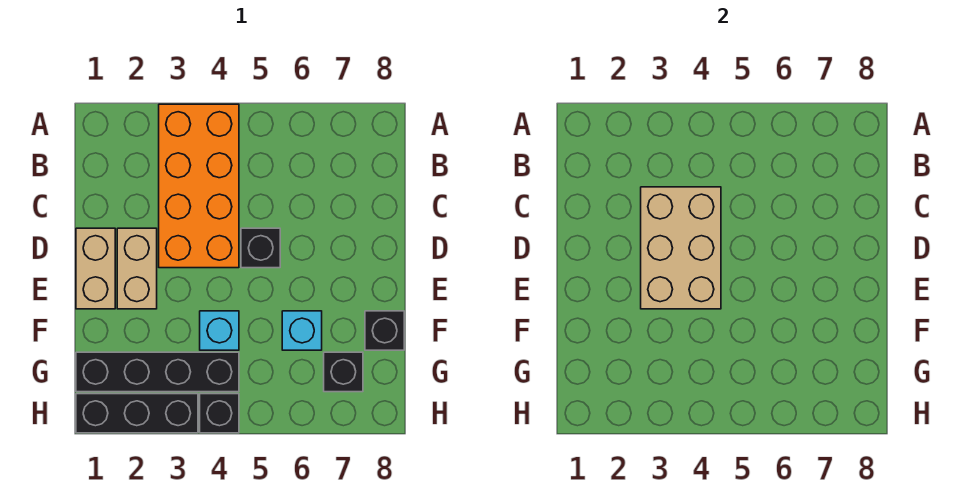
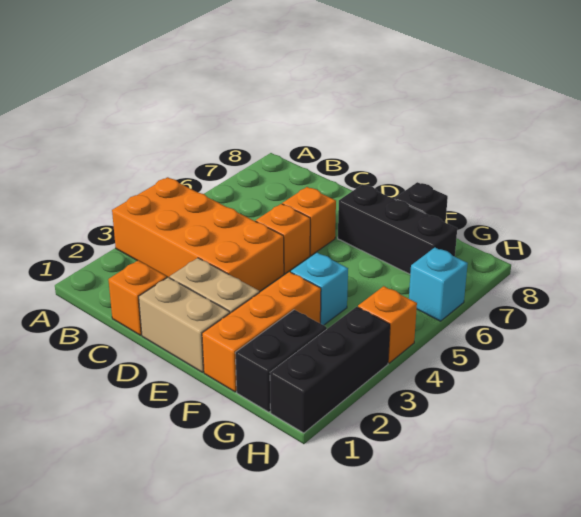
none -> orange 1x1 brick [108,261,167,335]
tan 2x3 brick [641,187,721,309] -> none
black 1x1 brick [241,228,280,268] -> orange 1x1 brick [256,204,310,274]
none -> orange 1x1 brick [282,187,336,255]
none -> orange 1x3 brick [202,272,321,392]
cyan 1x1 brick [282,311,322,350] -> cyan 1x1 brick moved to [409,247,468,321]
black 1x4 brick [76,352,239,392] -> black 1x2 brick [235,310,327,412]
black 1x1 brick [324,352,363,392] -> black 1x3 brick [338,185,457,274]
black 1x1 brick [200,394,239,433] -> orange 1x1 brick [358,286,417,363]

